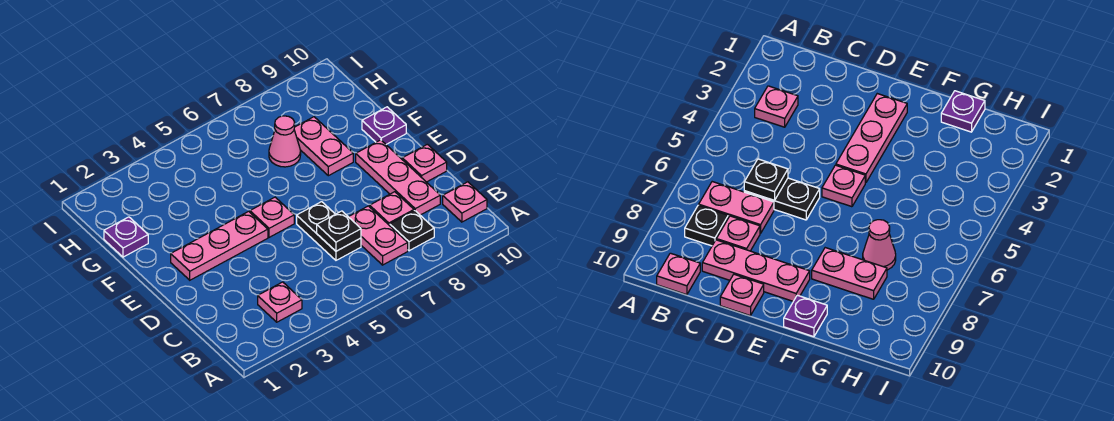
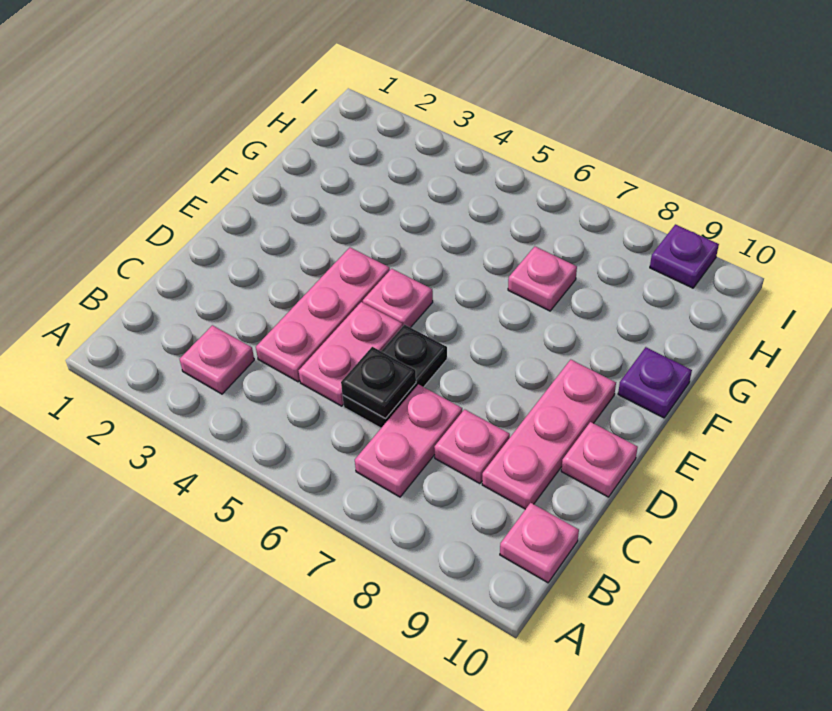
black 1x1 plate [390,211,434,251] -> none
pink 1x3 plate [171,211,268,280] -> pink 1x3 plate turned to [256,248,390,382]
pink 1x2 plate [294,117,353,176] -> pink 1x2 plate moved to [299,302,403,406]
purple 1x1 plate [104,217,148,257] -> purple 1x1 plate moved to [650,224,719,288]
pink 1x1 cone [269,116,301,167] -> pink 1x1 plate [508,247,577,311]

